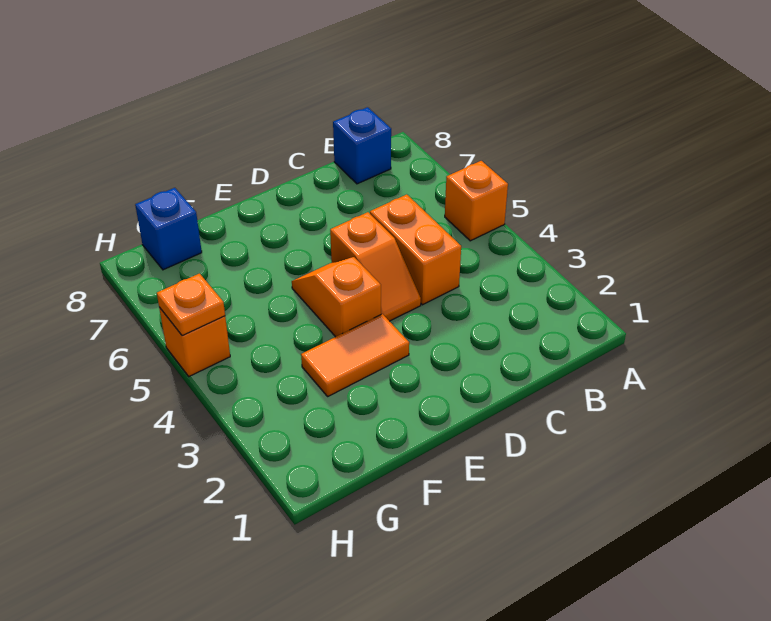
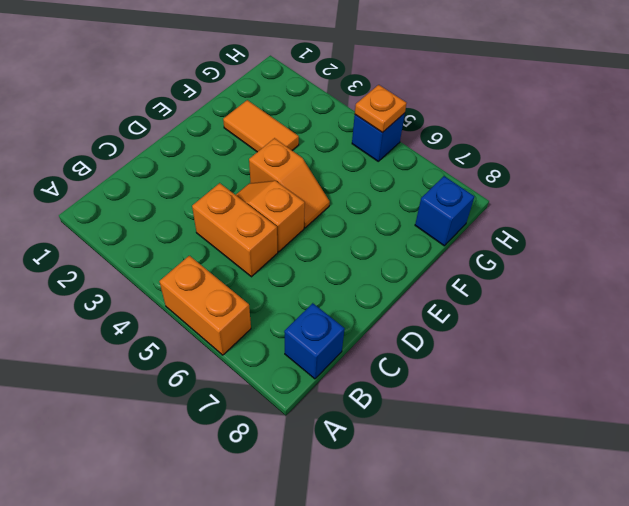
orange 1x1 brick [445,161,508,241] -> orange 1x2 brick [159,256,251,355]
orange 1x2 tile [301,314,409,396] -> orange 1x2 tile turned to [223,100,299,152]
orange 1x1 brick [159,307,230,376] -> blue 1x1 brick [352,113,405,161]

